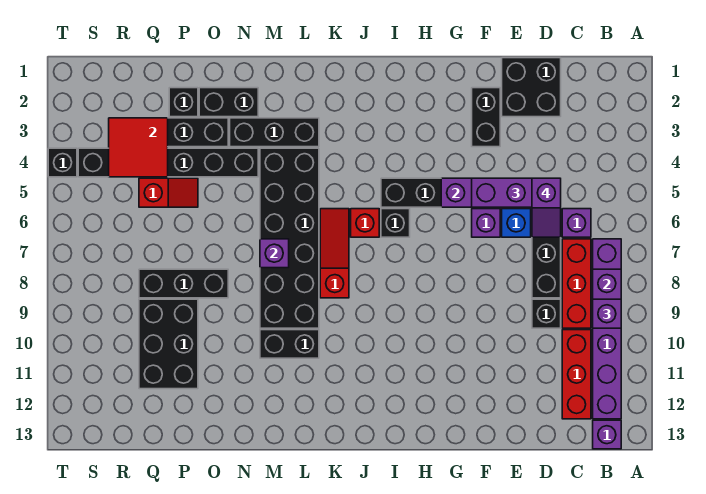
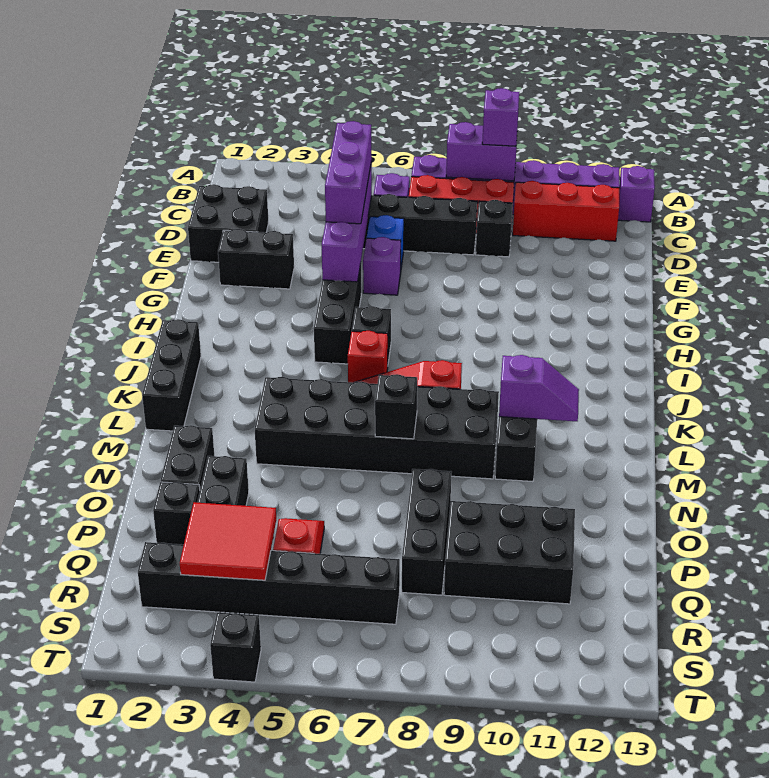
purple 1x2 slope [532,178,561,237] -> purple 1x2 slope moved to [499,355,579,421]
black 1x3 brick [230,118,319,147] -> black 1x3 brick moved to [142,319,201,431]
purple 1x1 brick [260,239,289,268] -> black 1x1 brick [375,374,417,439]
black 1x6 brick [78,148,258,177] -> black 1x6 brick turned to [138,542,400,624]

